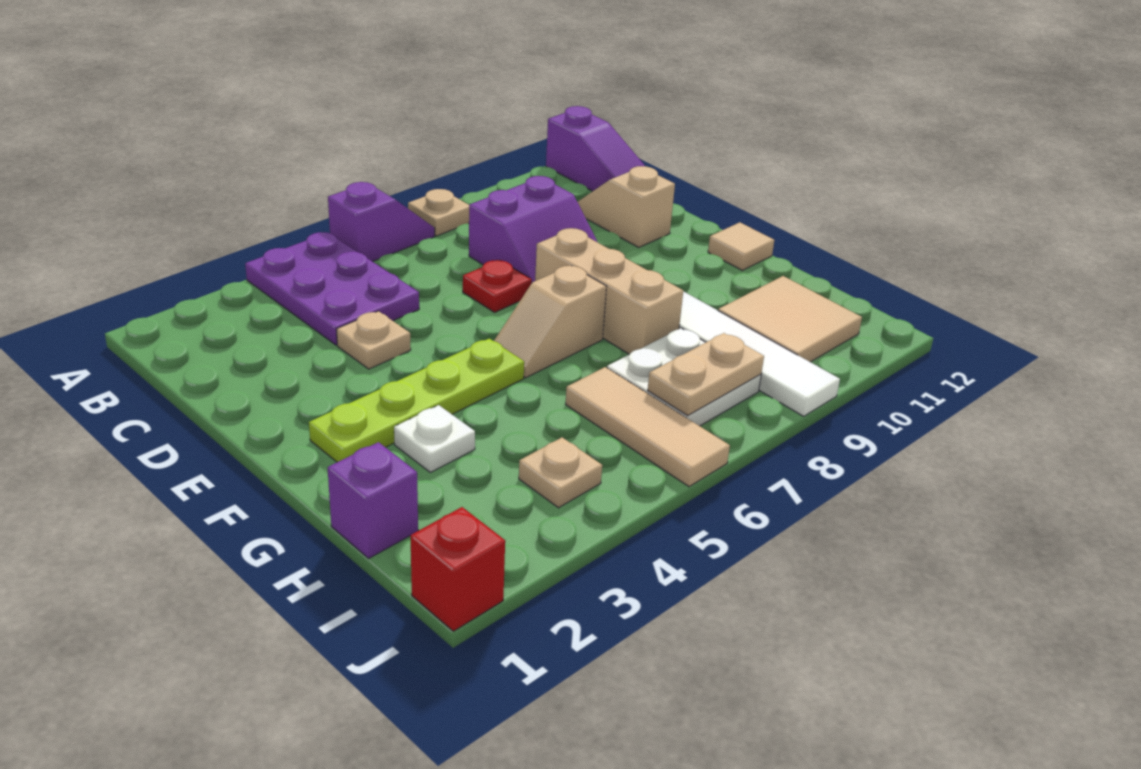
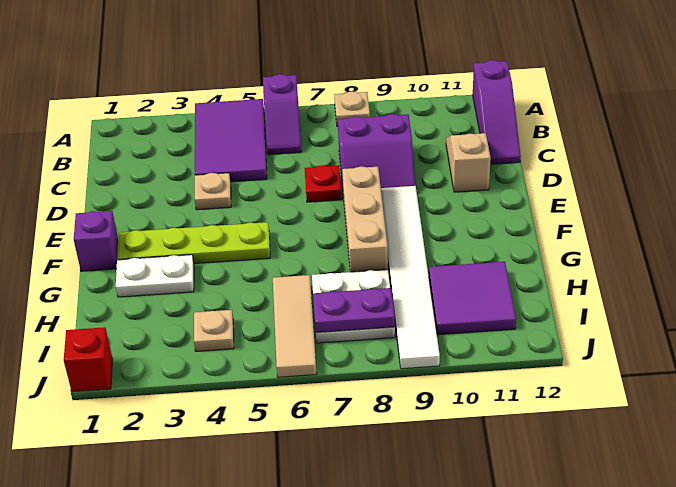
purple 2x3 plate [245,232,419,345] -> purple 2x3 tile [195,99,267,182]
purple 1x2 slope [328,182,435,262] -> purple 1x2 slope turned to [263,74,302,155]
tan 1x2 slope [494,266,607,378] -> none
tan 1x1 tile [708,222,774,270] -> none
white 1x1 plate [394,405,475,472] -> white 1x2 plate [116,255,194,297]
purple 1x1 brick [328,442,418,558] -> purple 1x1 brick moved to [74,211,118,271]
tan 2x2 tile [718,276,862,362] -> purple 2x2 tile [429,262,516,335]
tan 1x2 plate [648,333,764,415] -> purple 1x2 plate [313,288,395,333]

